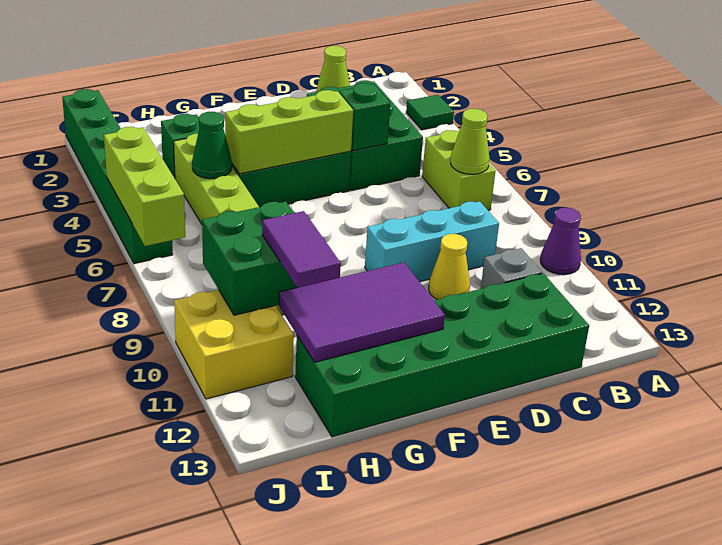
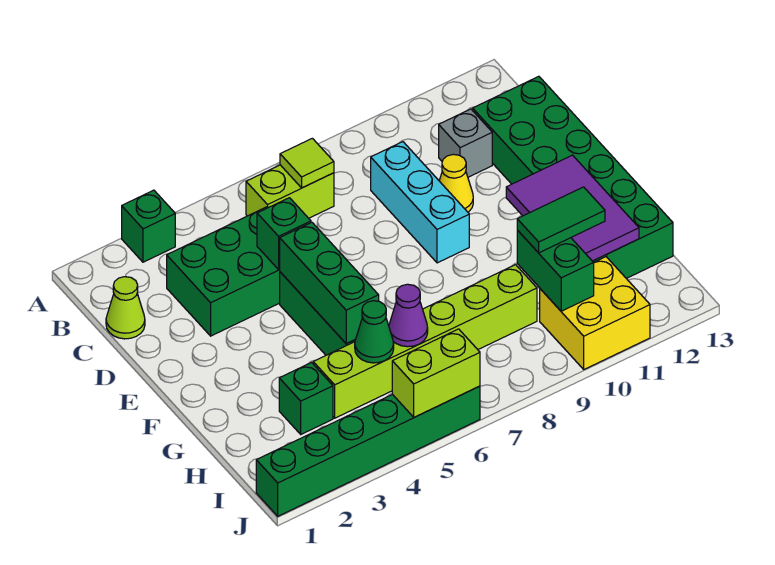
green 1x1 tile [406,95,454,130] -> green 1x1 brick [122,190,175,262]
purple 1x1 cone [540,207,581,275] -> purple 1x1 cone moved to [389,284,428,347]
lime 1x1 cone [451,109,489,174] -> lime 1x1 tile [280,138,334,188]
lime 1x3 brick [225,90,353,174] -> green 1x3 brick [279,222,379,344]
green 2x2 brick [202,202,297,315] -> green 1x2 brick [517,230,594,311]
purple 1x2 tile [262,211,341,288] -> green 1x2 tile [517,187,605,253]
lime 1x3 brick [104,127,185,246] -> lime 1x2 brick [392,329,480,417]

